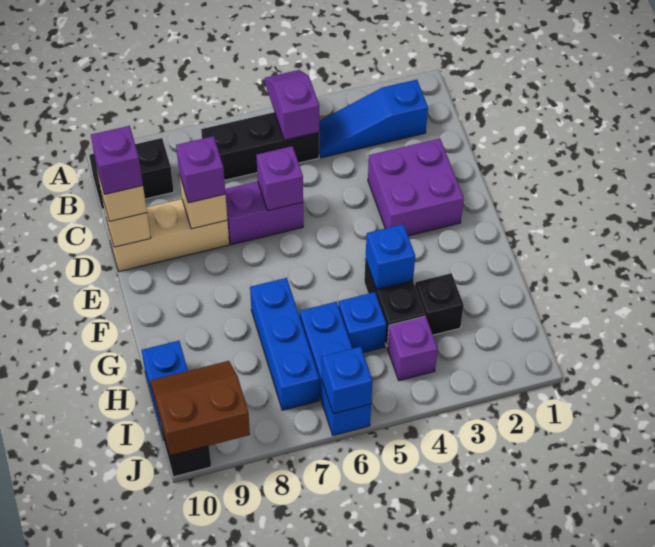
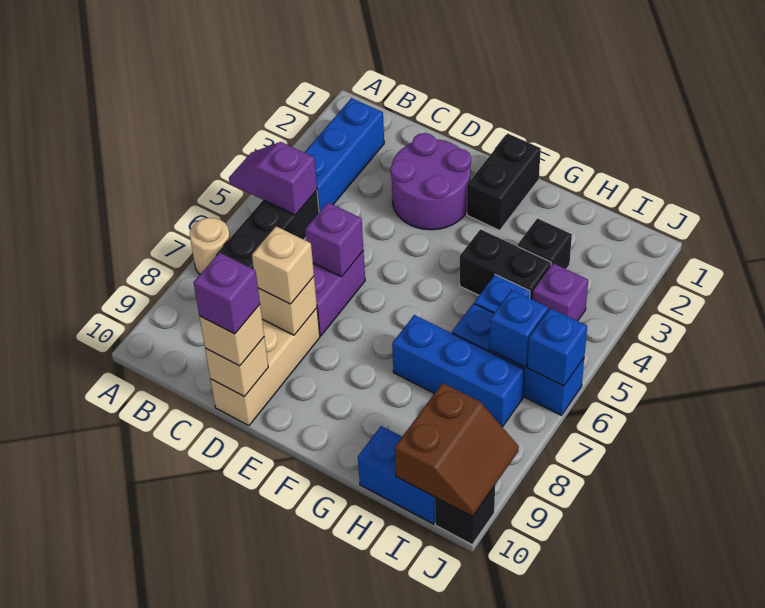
none -> tan 1x1 round brick [190,218,230,274]
blue 1x3 slope [319,80,428,158] -> blue 1x3 brick [304,98,384,212]
black 1x2 brick [89,138,174,209] -> black 1x2 brick moved to [467,133,541,230]
purple 2x2 brick [368,138,464,236] -> purple 2x2 round brick [391,133,471,230]
purple 1x1 brick [176,136,225,203] -> tan 1x1 brick [252,226,314,304]
blue 1x1 brick [366,224,415,289] -> blue 1x1 brick moved to [489,290,548,367]
brown 2x2 slope [150,361,250,456] -> brown 2x2 slope turned to [395,383,519,517]

